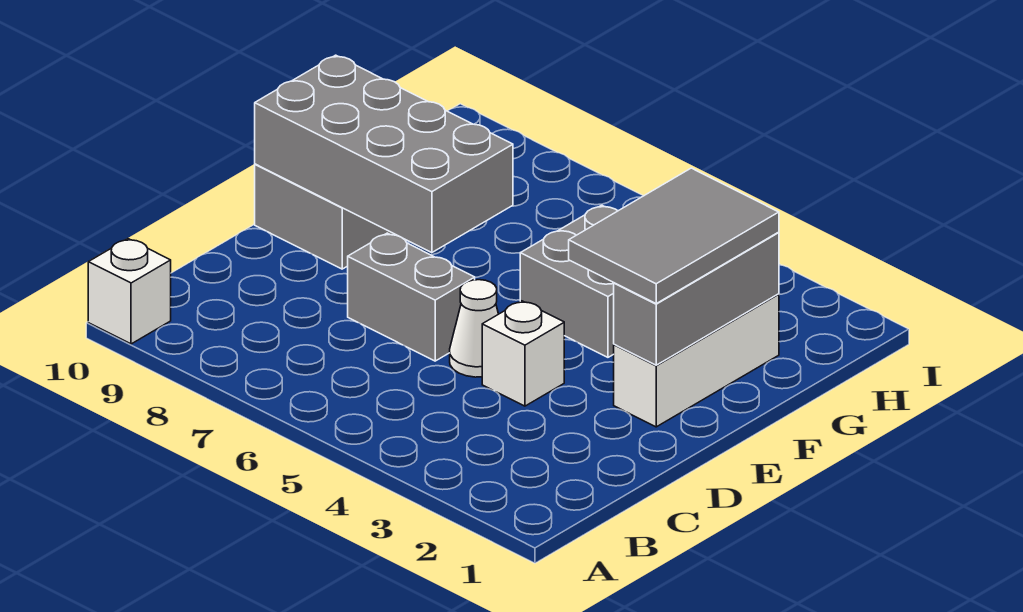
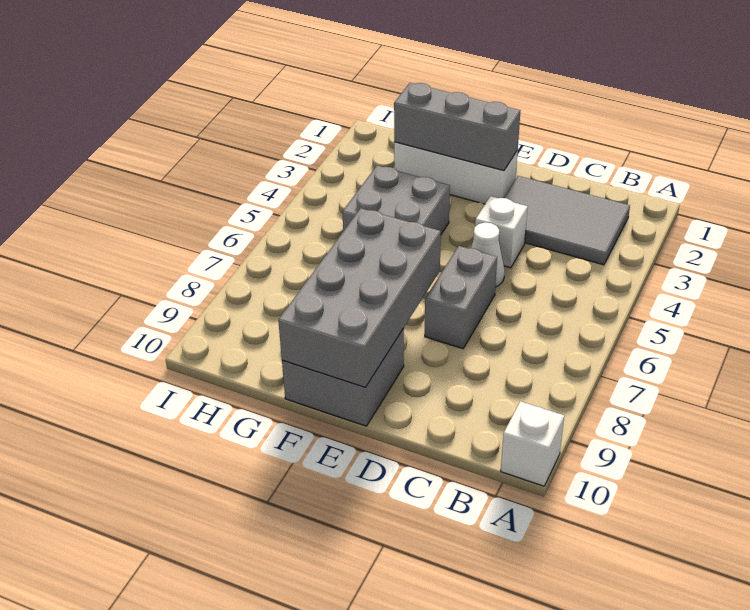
grey 2x3 tile [569,168,779,303] -> grey 2x3 tile moved to [504,176,630,265]

